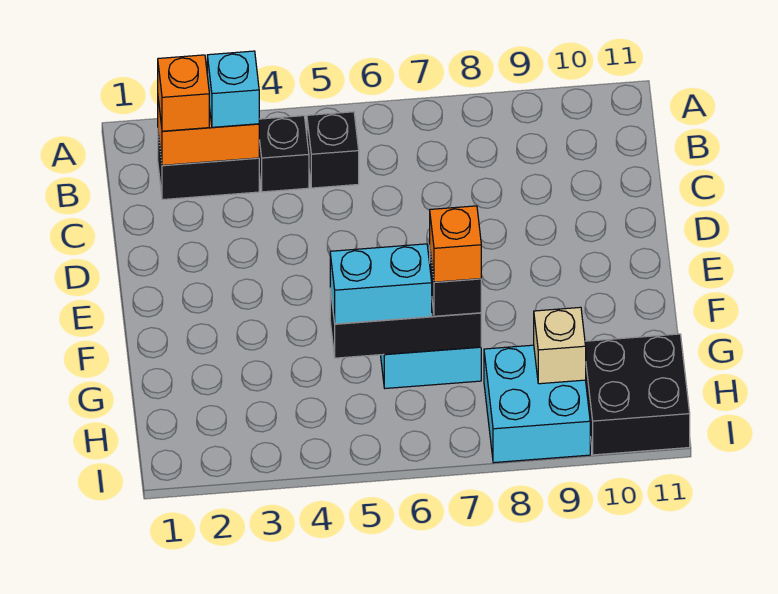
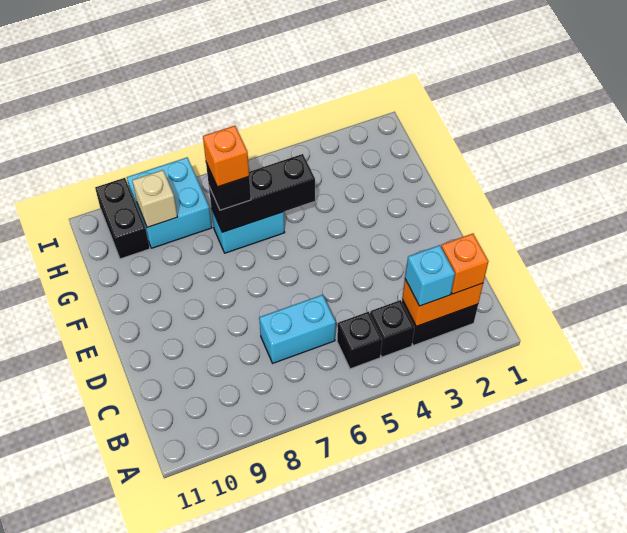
cyan 1x2 brick [330,244,432,324] -> cyan 1x2 brick moved to [259,295,336,363]
black 2x2 brick [585,334,690,455] -> black 1x2 brick [95,178,150,259]

